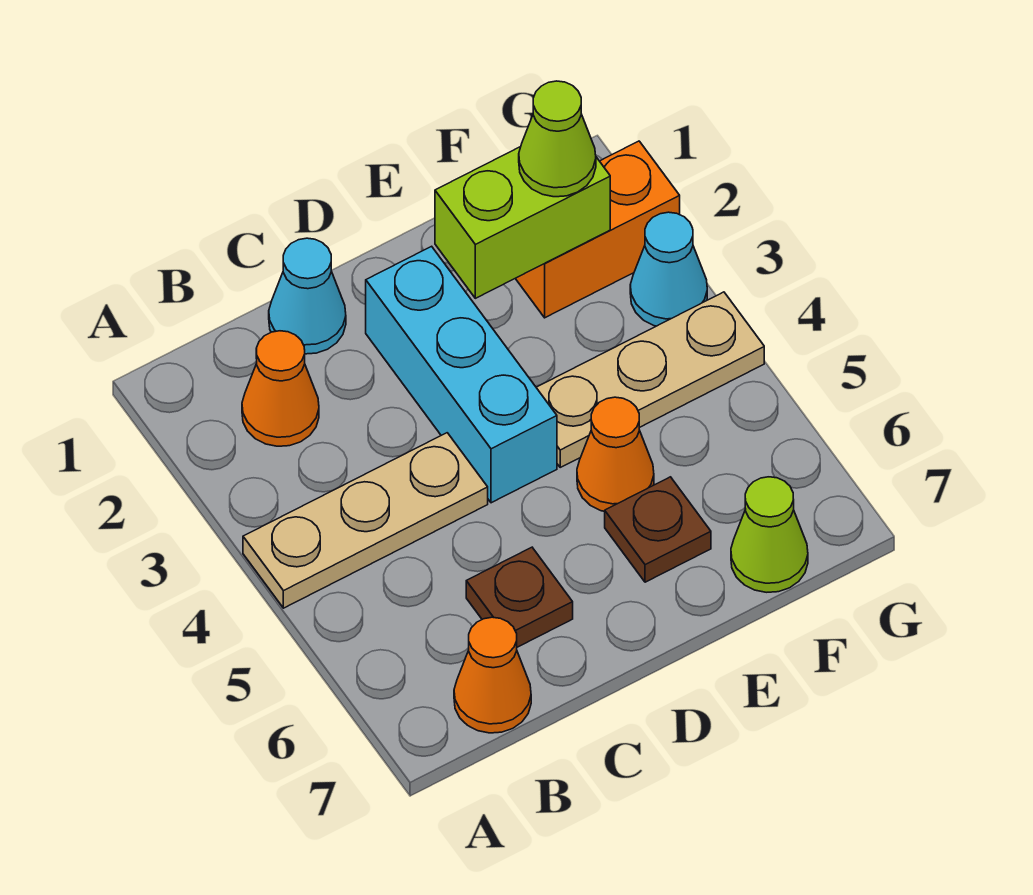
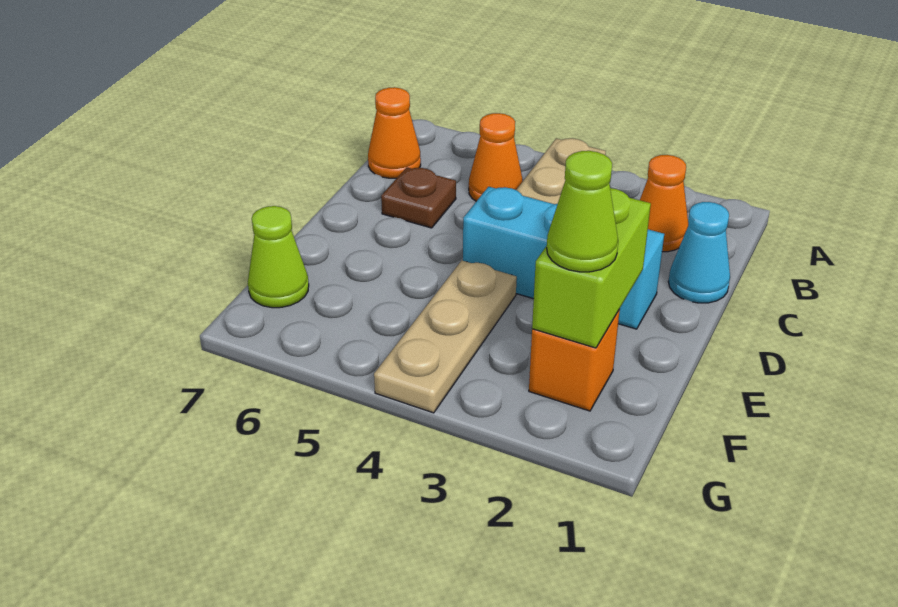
orange 1x1 cone [577,397,654,511] -> orange 1x1 cone moved to [469,113,523,201]
brown 1x1 plate [605,477,711,582] -> none
orange 1x2 brick [515,141,680,318] -> orange 1x1 brick [529,310,620,411]
cyan 1x1 cone [630,212,707,326] -> none

